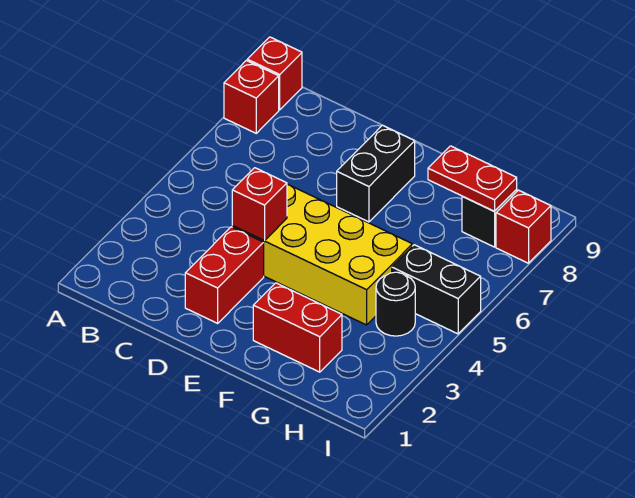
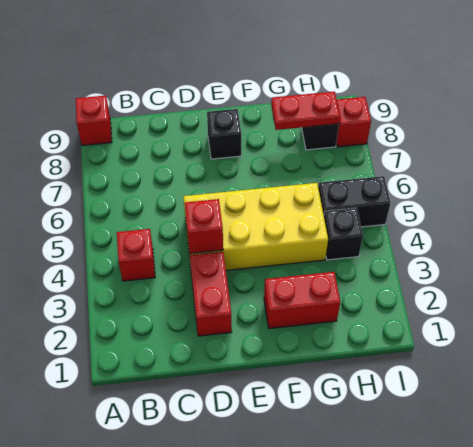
red 1x1 brick [224,60,279,133] -> red 1x1 brick moved to [117,229,155,281]
black 1x2 brick [337,125,415,222] -> black 1x1 brick [207,109,241,159]
black 1x1 round brick [376,272,415,336] -> black 1x1 brick [324,208,363,260]

